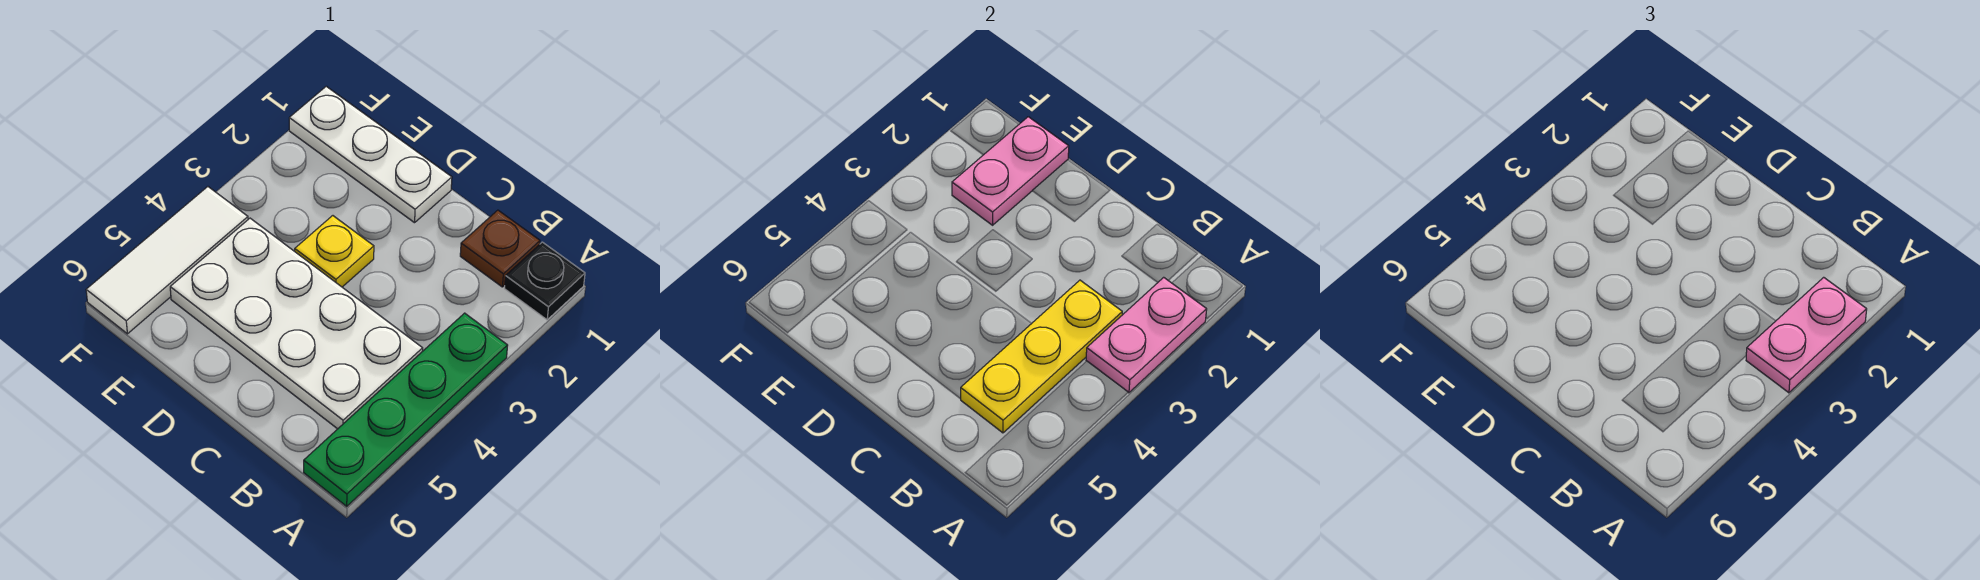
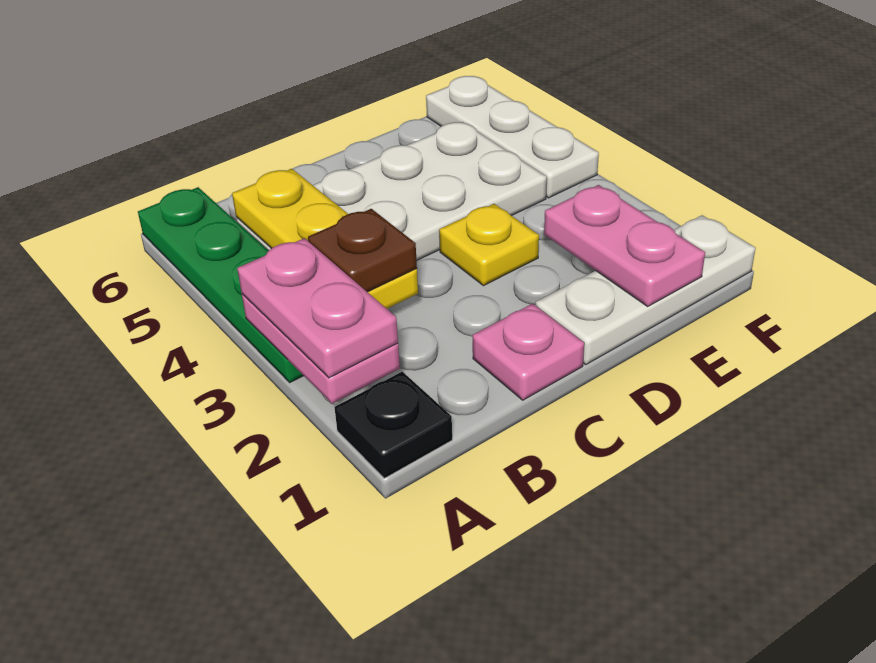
brown 1x1 plate [460,210,540,287] -> brown 1x1 plate moved to [308,209,417,292]
none -> pink 1x1 plate [473,304,584,400]
white 1x3 tile [86,187,248,334] -> white 1x3 plate [426,76,599,198]

